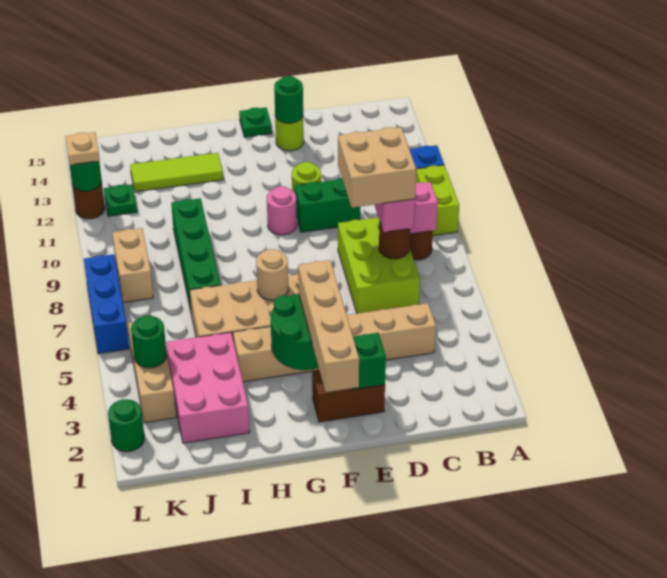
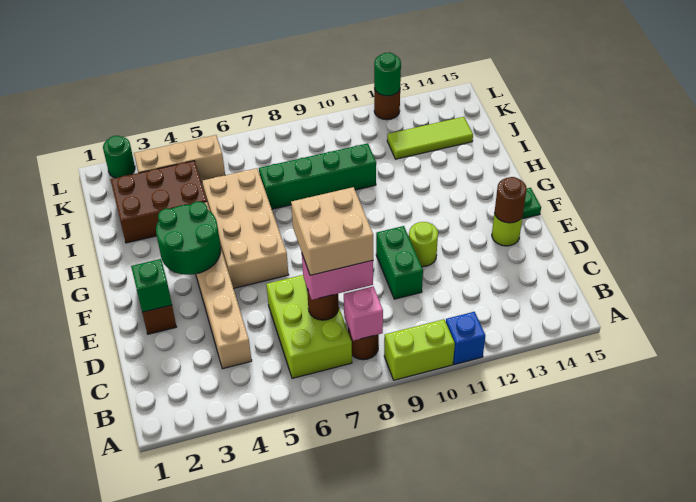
lime 2x3 brick [338,217,420,314] -> lime 2x3 brick turned to [266,275,352,378]
green 1x1 round brick [274,76,303,123] -> brown 1x1 round brick [494,177,527,223]
tan 1x4 brick [298,260,359,392] -> none
pink 1x1 round brick [267,186,297,235] -> none
tan 1x1 round brick [256,249,288,300] -> none
lime 1x3 tile [130,153,223,192] -> lime 1x3 tile turned to [387,117,473,159]
pink 2x3 brick [166,332,250,443] -> brown 2x3 brick [111,161,207,243]
green 1x1 round brick [131,315,167,368] -> none
tan 1x2 brick [112,228,153,302] -> none
green 1x1 plate [104,184,137,216] -> none
blue 1x3 brick [84,254,129,354] -> none
tan 1x1 plate [65,132,100,165] -> none

